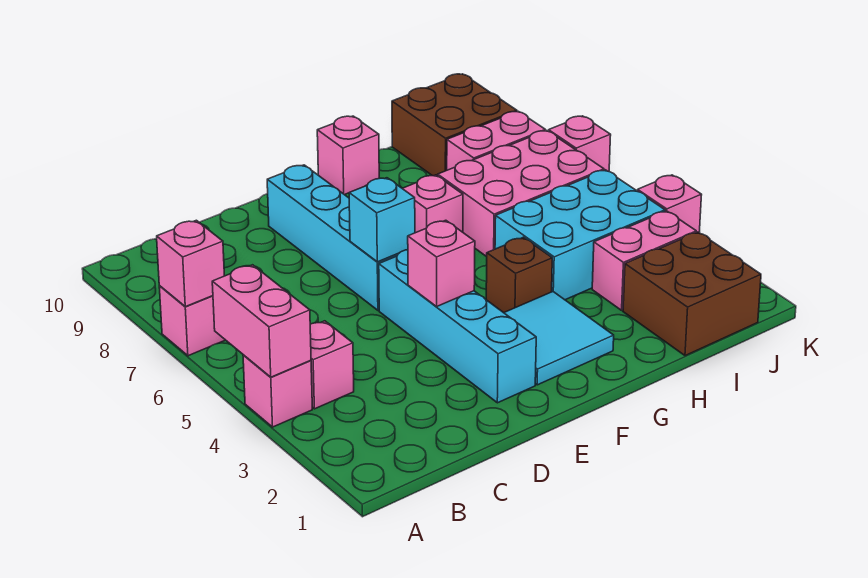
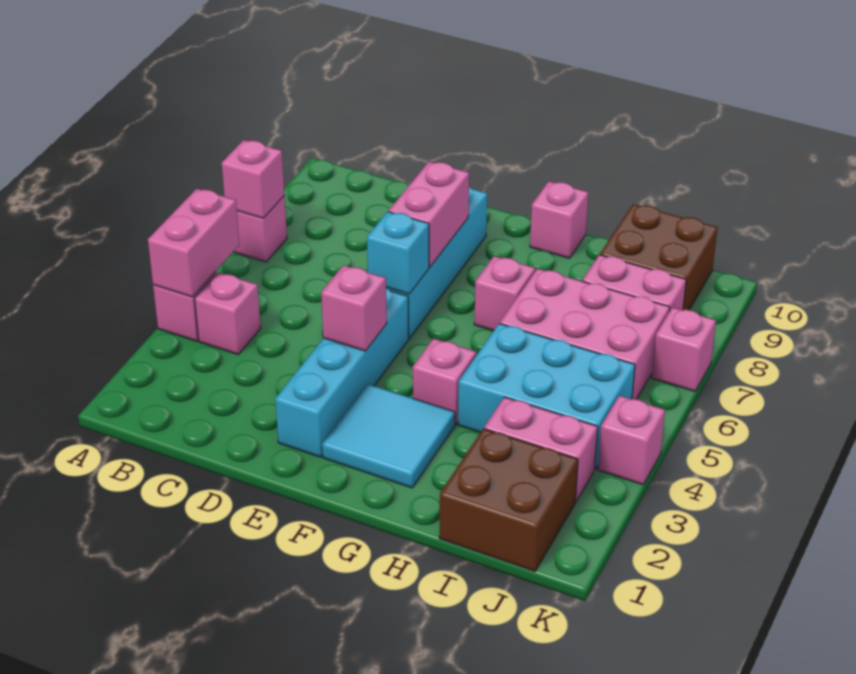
none -> pink 1x2 brick [389,162,469,267]
brown 1x1 brick [486,237,552,313] -> pink 1x1 brick [413,339,476,425]

